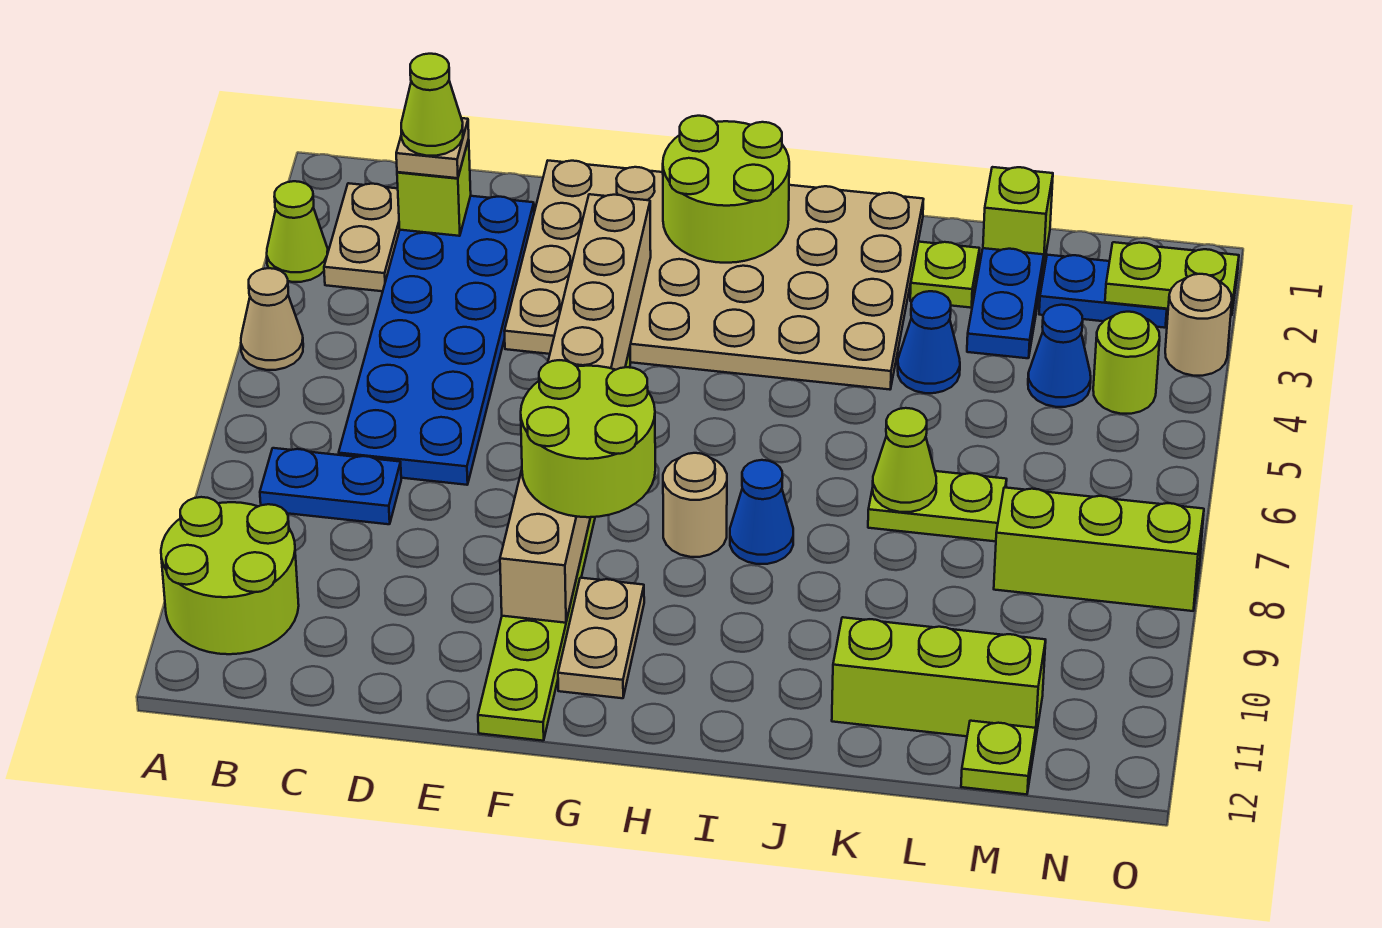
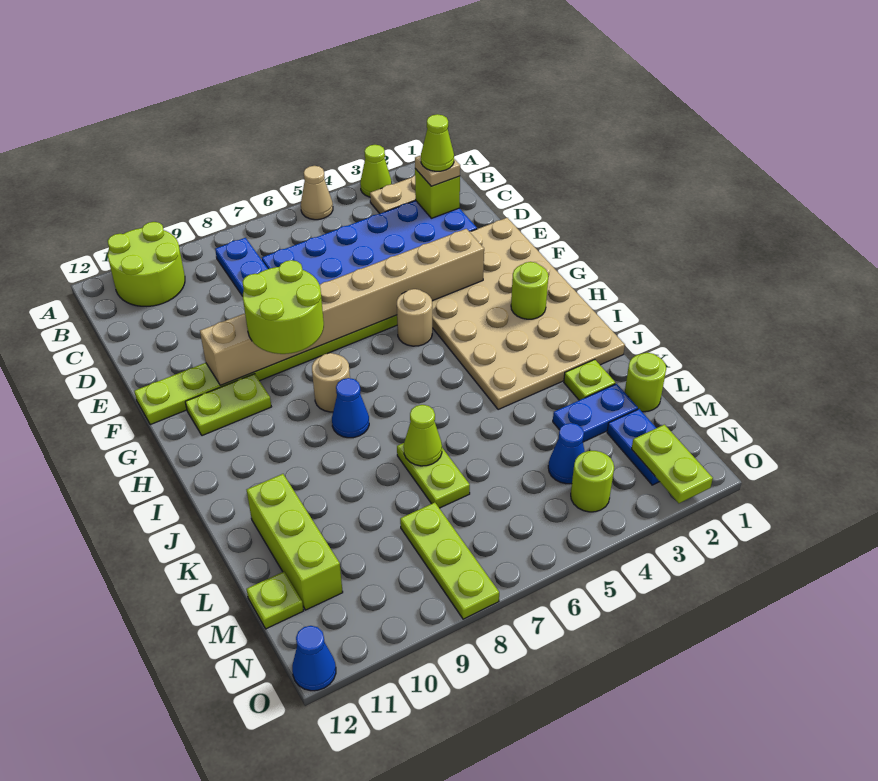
lime 2x2 round brick [663,116,789,263] -> lime 1x1 round brick [511,262,548,319]
tan 1x2 plate [558,578,644,698] -> lime 1x2 plate [185,374,271,436]
blue 1x1 cone [898,291,960,393] -> blue 1x1 cone moved to [292,626,336,691]
lime 1x1 brick [983,167,1053,269] -> lime 1x1 round brick [625,353,666,412]
lime 1x3 brick [994,487,1204,611] -> lime 1x3 plate [400,503,499,619]
tan 1x1 round brick [1165,274,1232,376] -> tan 1x1 round brick moved to [397,289,432,346]

